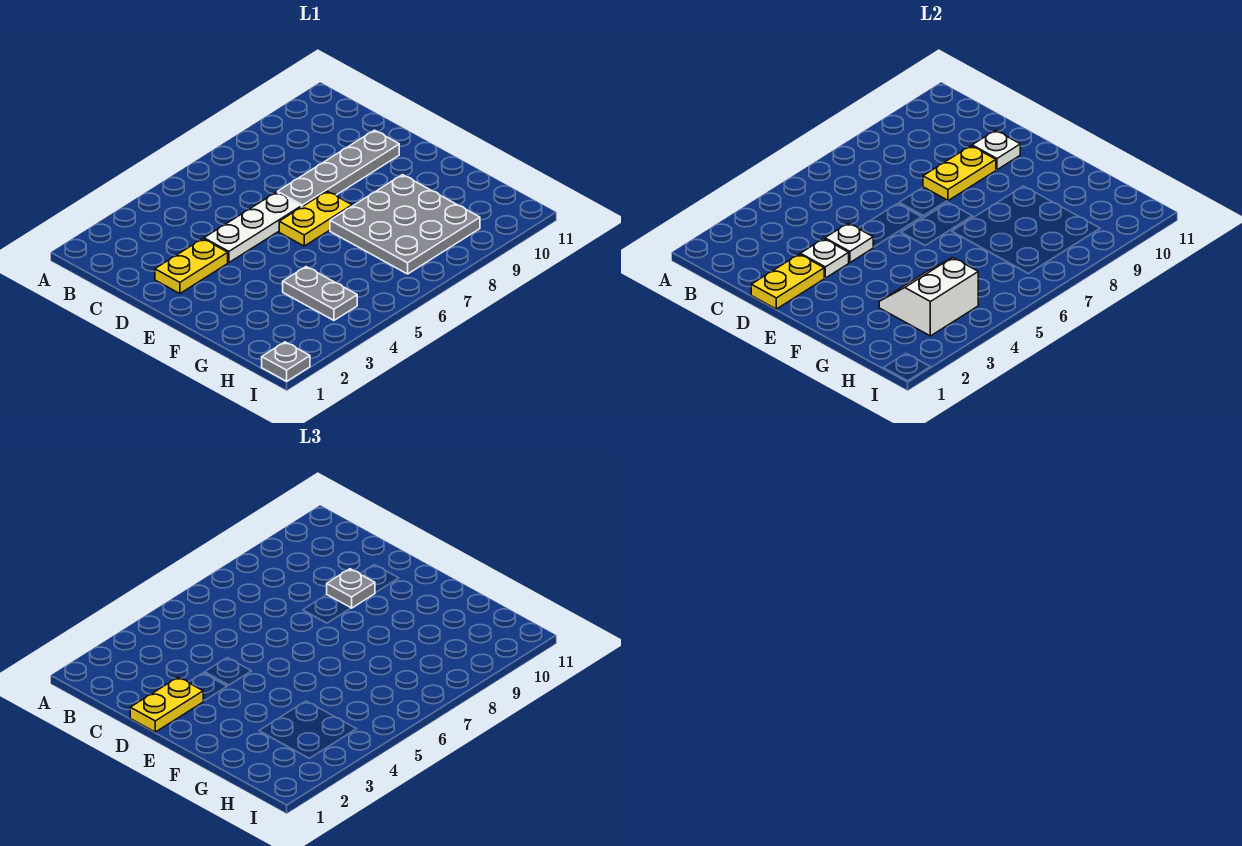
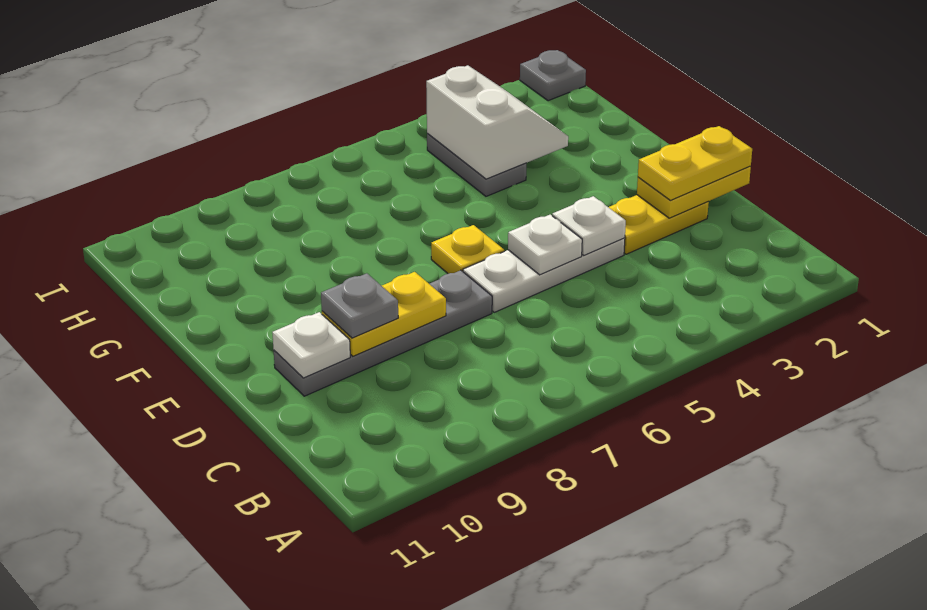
white 1x1 plate [800,239,849,278] -> white 1x1 plate moved to [508,215,582,275]
yellow 1x2 plate [279,191,352,246] -> yellow 1x1 plate [431,225,504,274]
grey 3x3 plate [330,175,480,274] -> none
white 2x2 slope [879,257,978,336] -> white 2x2 slope turned to [426,65,568,179]

